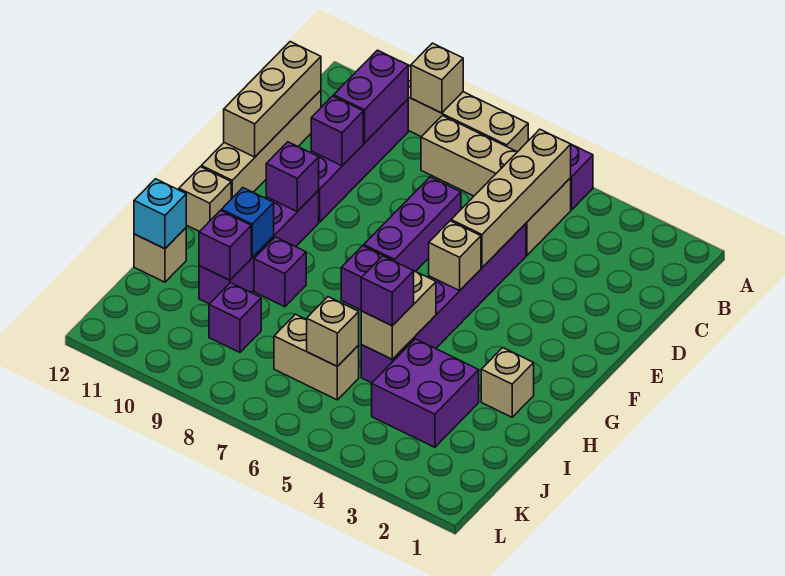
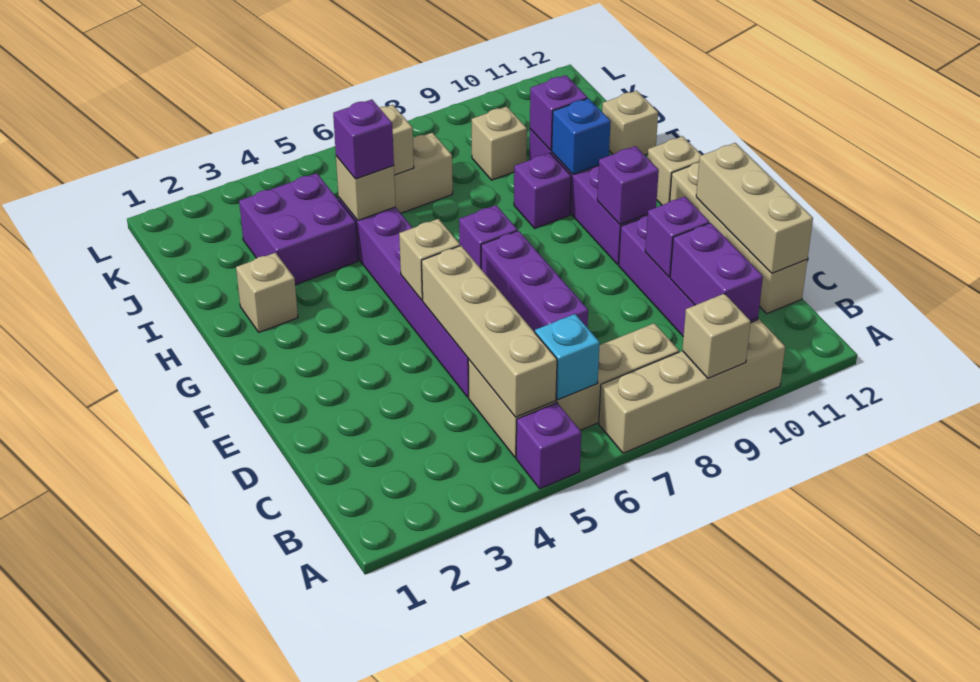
tan 1x2 brick [361,271,436,359] -> tan 1x1 brick [336,156,396,220]
cyan 1x1 brick [134,179,186,249] -> cyan 1x1 brick moved to [535,314,600,400]
purple 1x1 brick [209,283,261,352] -> tan 1x1 brick [472,107,527,180]

